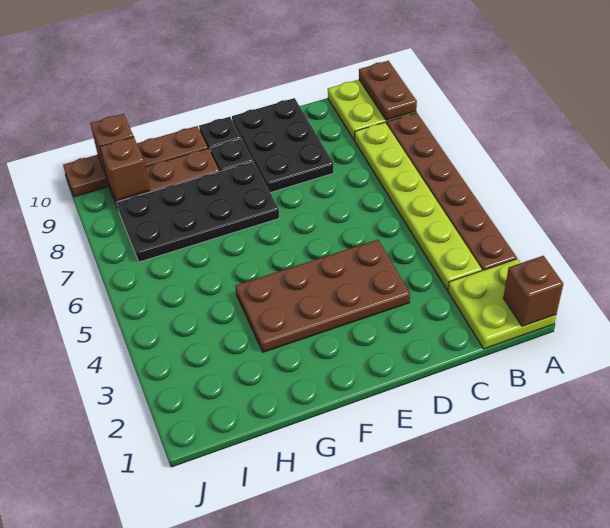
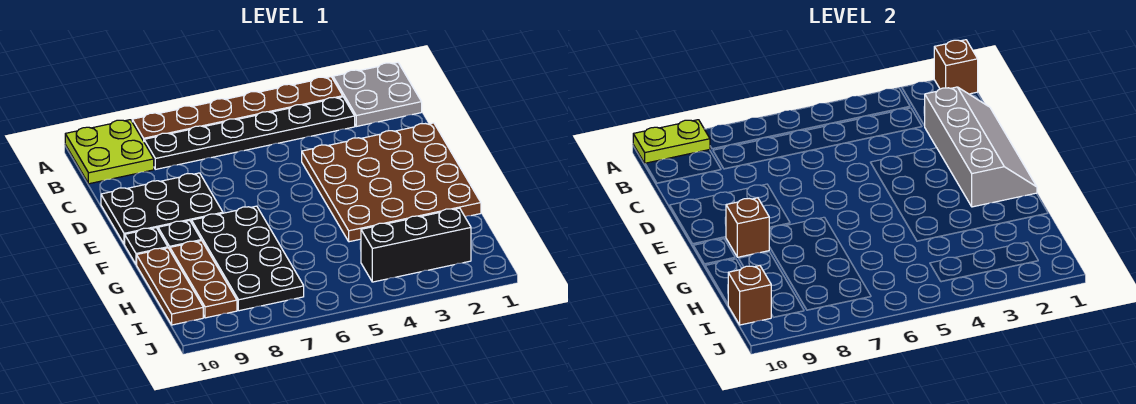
lime 2x2 plate [448,259,556,349] -> grey 2x2 plate [333,62,422,126]
brown 1x2 plate [359,61,417,120] -> lime 1x2 plate [633,120,710,163]
lime 1x6 plate [355,122,482,290] -> black 1x6 plate [144,97,355,169]
none -> grey 2x4 slope [925,87,1037,207]
brown 2x4 plate [235,240,410,352] -> brown 4x4 plate [302,123,481,242]
brown 1x4 plate [63,126,208,197] -> brown 1x3 plate [137,248,203,325]
none -> black 1x3 brick [361,208,471,282]
brown 1x1 brick [100,137,150,201] -> brown 1x1 brick moved to [726,198,769,257]

